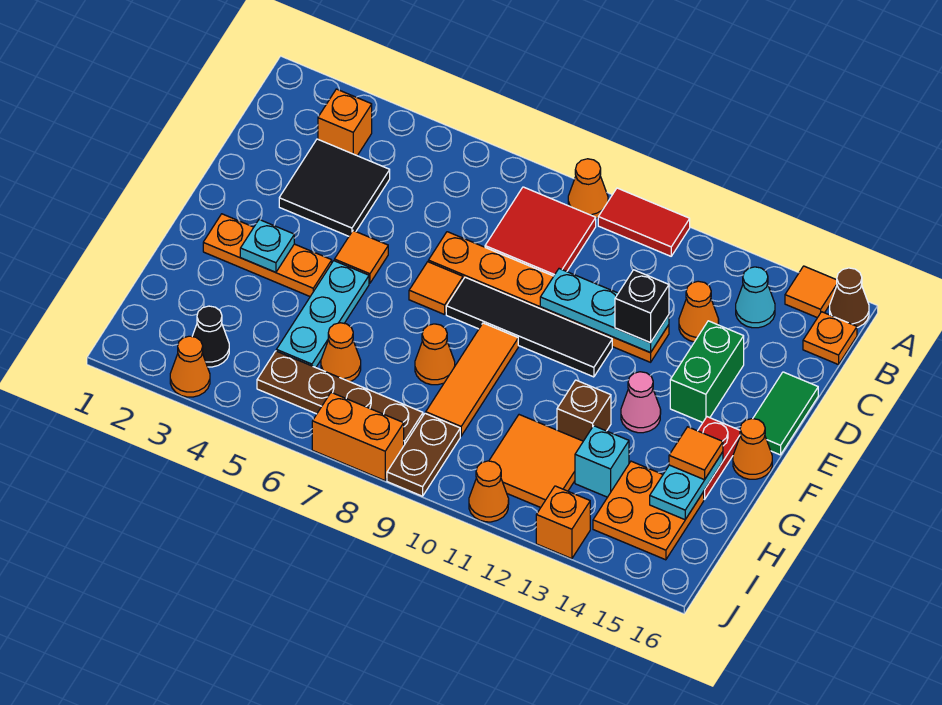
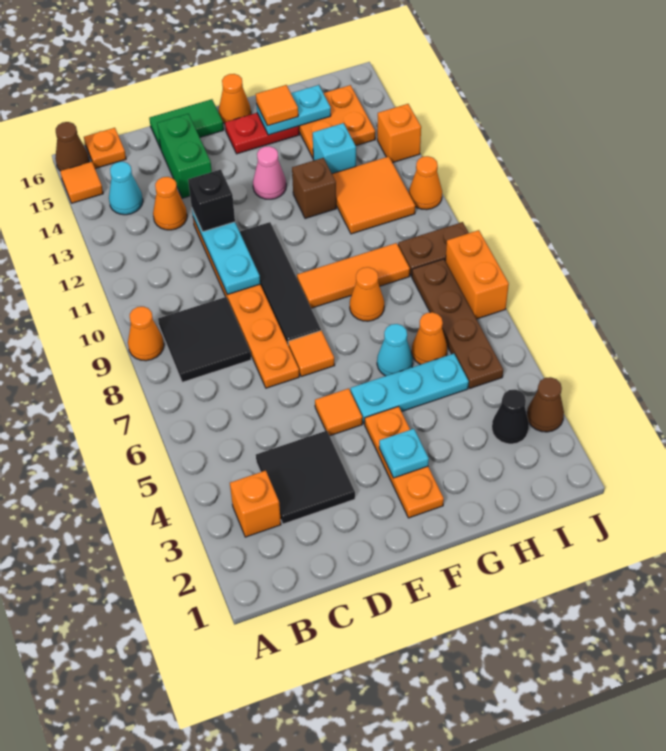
red 1x2 tile [598,188,690,256] -> none
red 2x2 tile [485,187,596,276] -> black 2x2 tile [158,297,251,382]
green 1x2 brick [670,321,744,422] -> green 1x2 brick turned to [157,114,212,198]
none -> cyan 1x1 cone [377,324,413,376]
orange 1x1 cone [170,336,210,397] -> brown 1x1 cone [527,377,564,432]

